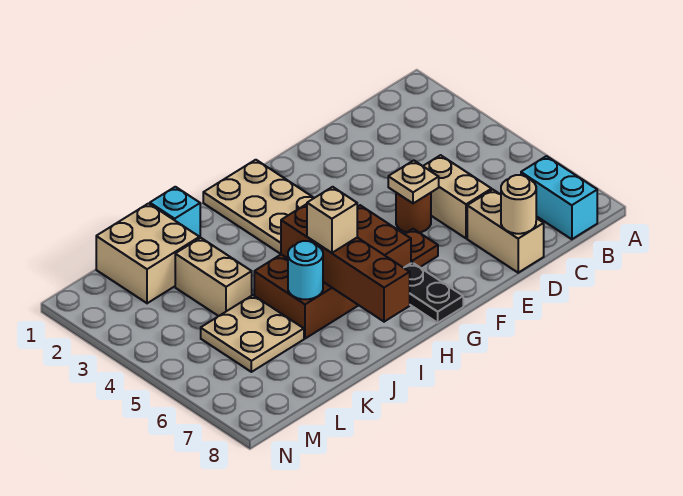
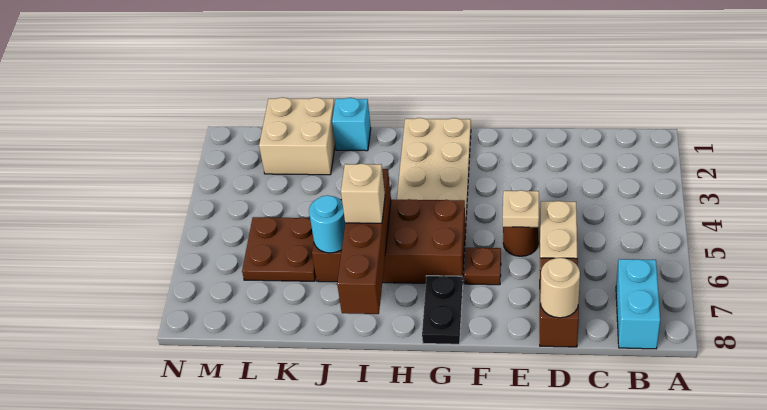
tan 1x2 brick [467,190,544,273] -> brown 1x2 brick [540,258,579,347]
tan 1x2 brick [175,238,252,316] -> none
tan 2x2 plate [201,295,304,372] -> brown 2x2 plate [242,217,316,281]

